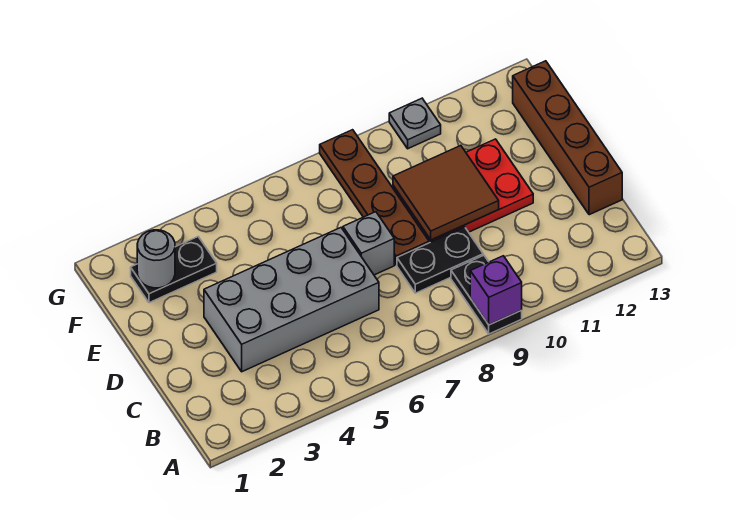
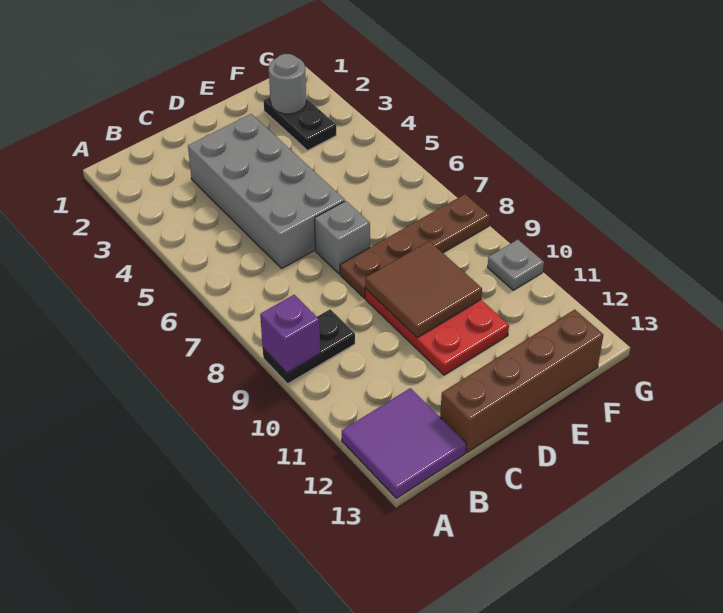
none -> purple 2x2 tile [342,388,466,498]
black 1x2 plate [397,227,483,293] -> none

